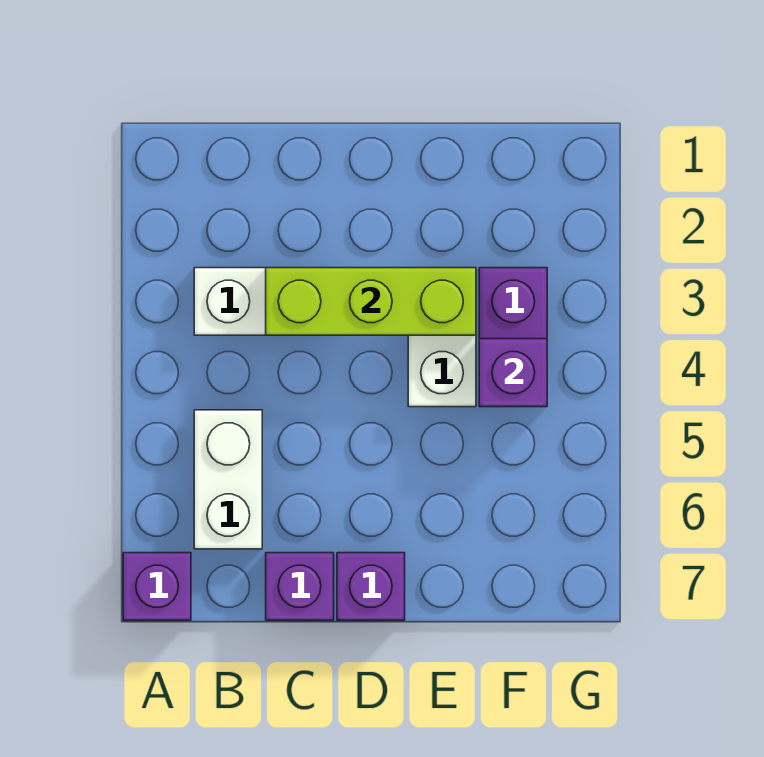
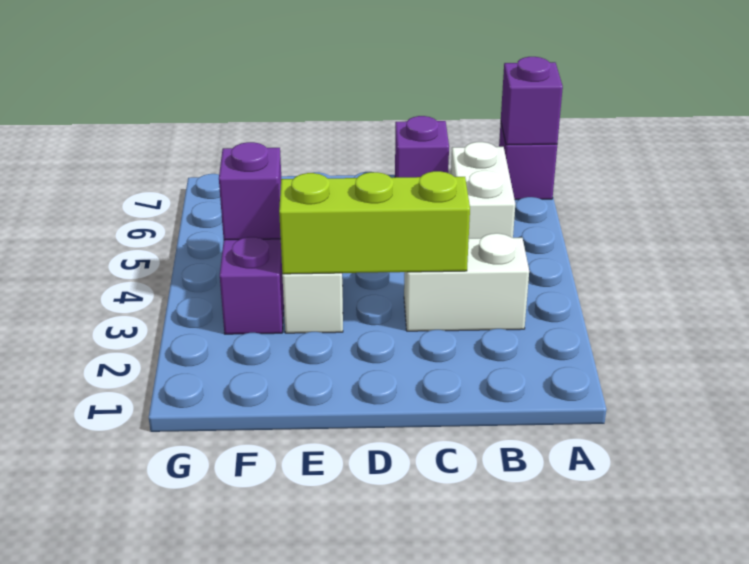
purple 1x1 brick [337,553,405,620] -> purple 1x1 brick moved to [501,57,563,145]

